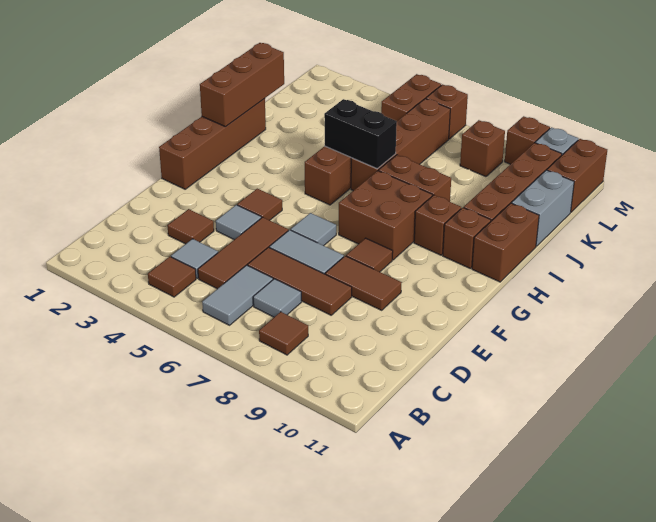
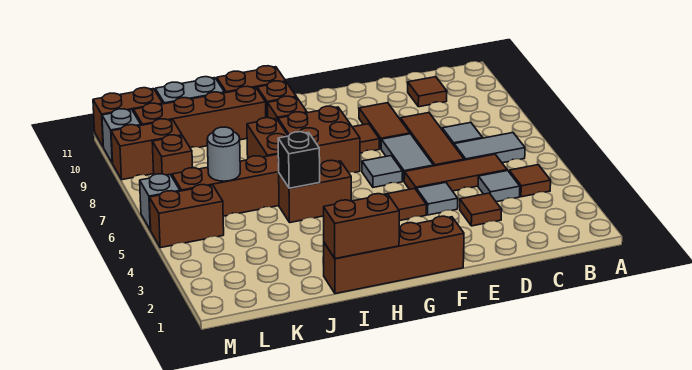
brown 1x1 tile [259,312,308,355] -> brown 1x1 tile moved to [408,77,447,107]
brown 1x3 brick [200,43,284,127] -> brown 1x2 brick [324,194,399,259]
black 1x2 brick [324,99,397,169] -> black 1x1 brick [278,132,320,188]
none -> grey 1x1 round brick [207,127,240,181]
brown 1x1 brick [426,84,468,139] -> grey 1x1 brick [140,174,180,230]
brown 1x1 brick [505,116,550,164] -> brown 1x2 brick [111,119,182,180]

